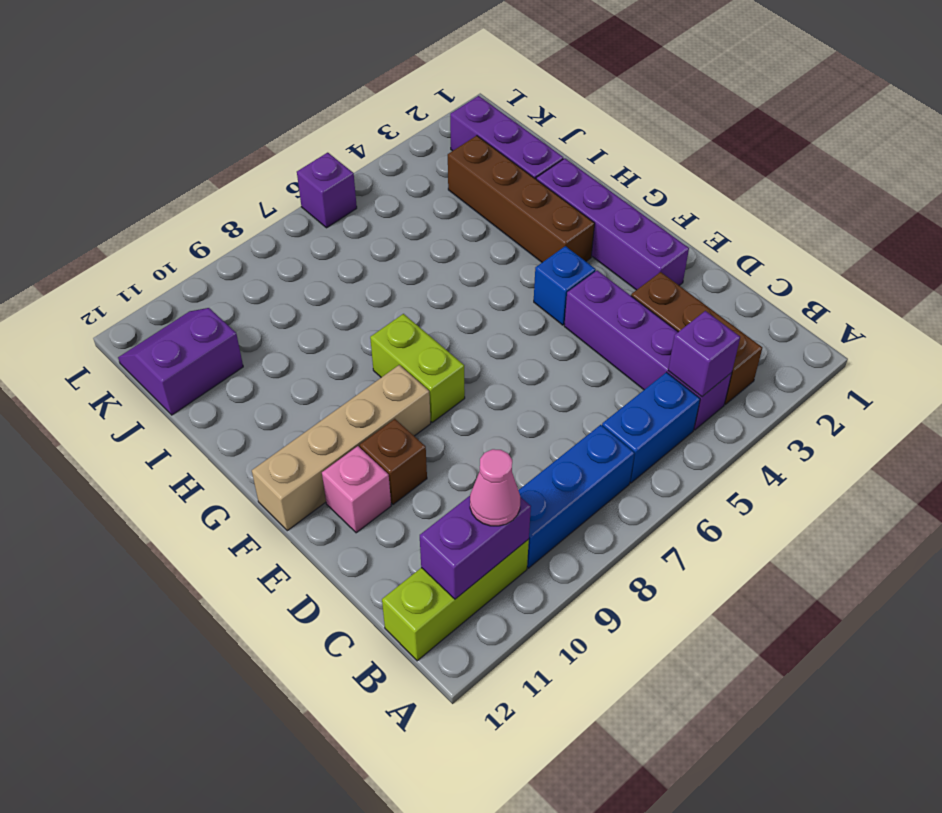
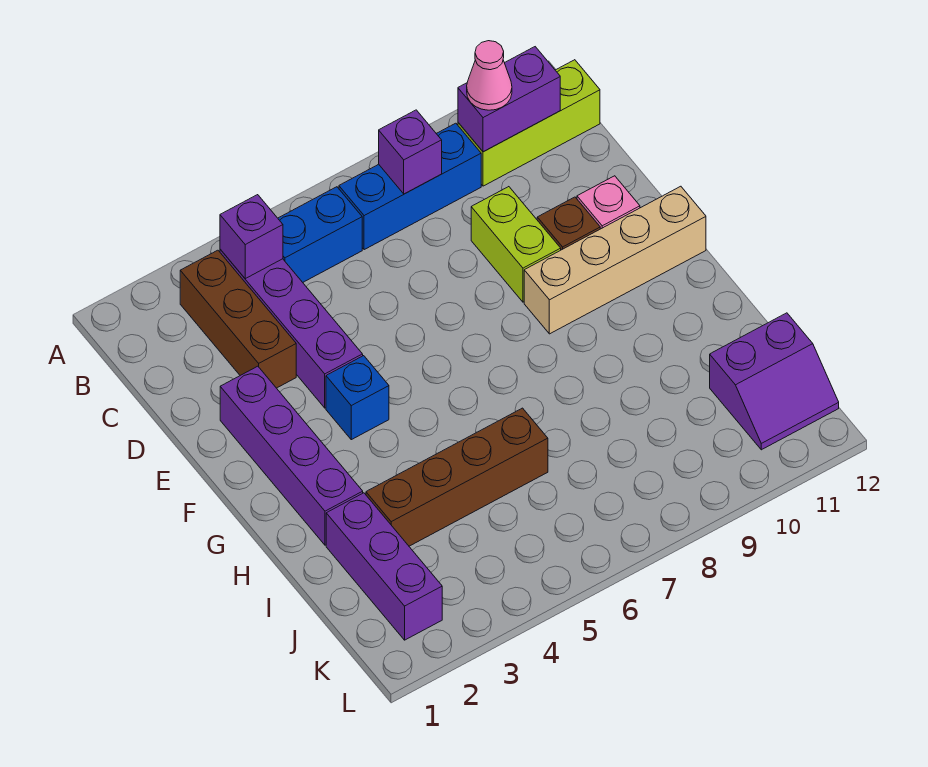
lime 1x2 brick [370,314,465,422] -> lime 1x2 brick moved to [471,187,561,302]
brown 1x4 brick [448,136,595,262] -> brown 1x4 brick turned to [366,408,548,546]
purple 1x1 brick [297,153,357,228] -> purple 1x1 brick moved to [379,110,442,194]

